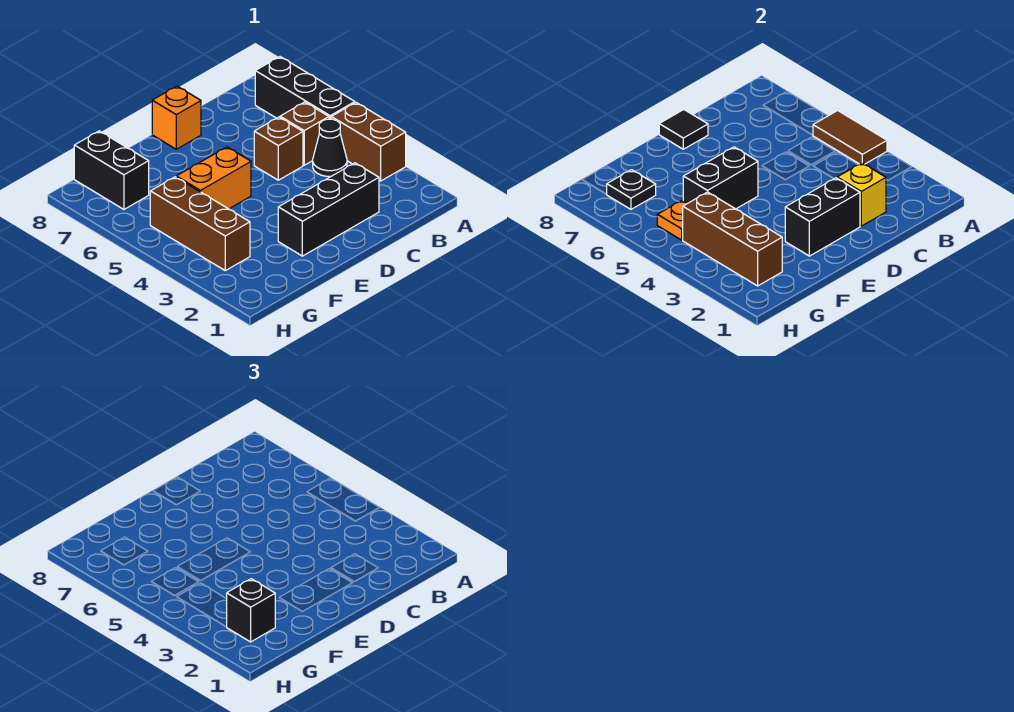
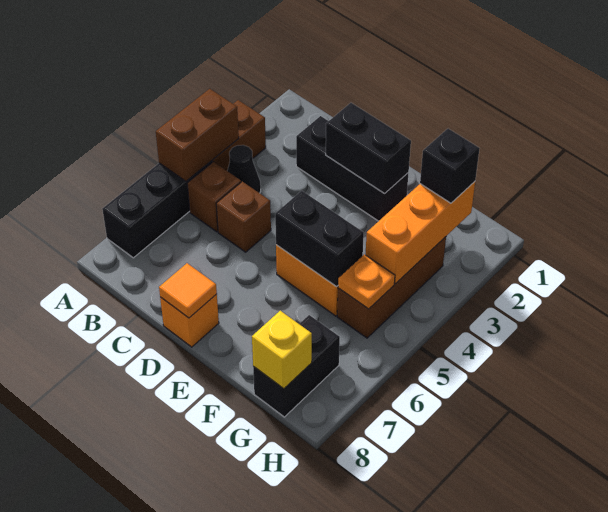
brown 1x2 tile [813,111,887,164] -> brown 1x2 brick [156,89,239,181]
yellow 1x1 brick [837,163,886,226] -> yellow 1x1 brick moved to [252,311,312,389]
black 1x1 tile [659,110,708,149] -> orange 1x1 tile [159,263,217,318]
brown 1x3 brick [682,192,782,286] -> orange 1x3 brick [366,182,475,284]
black 1x1 plate [607,170,656,209] -> none

